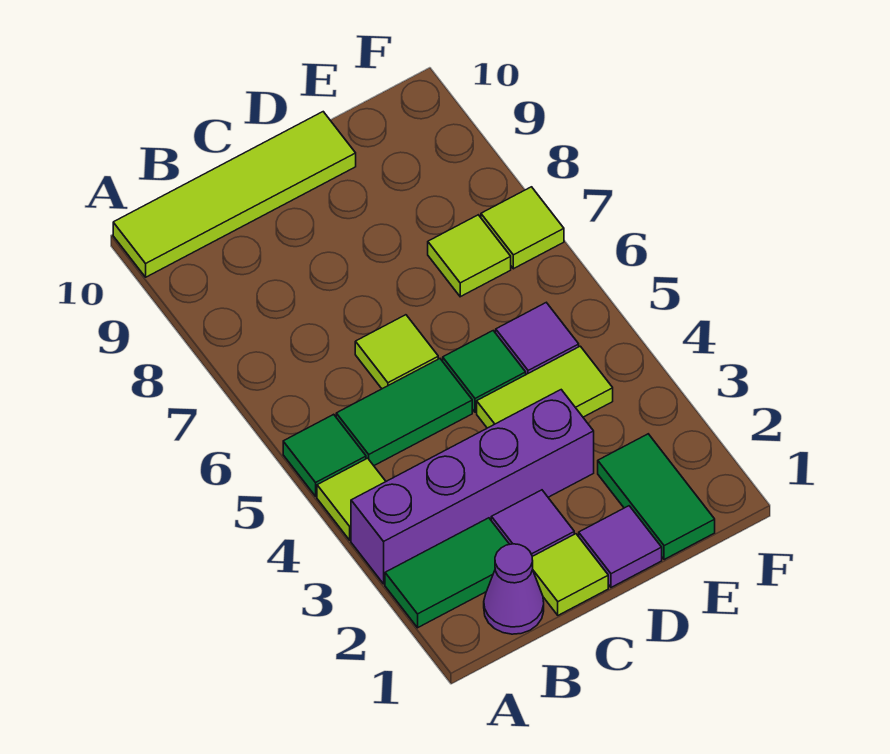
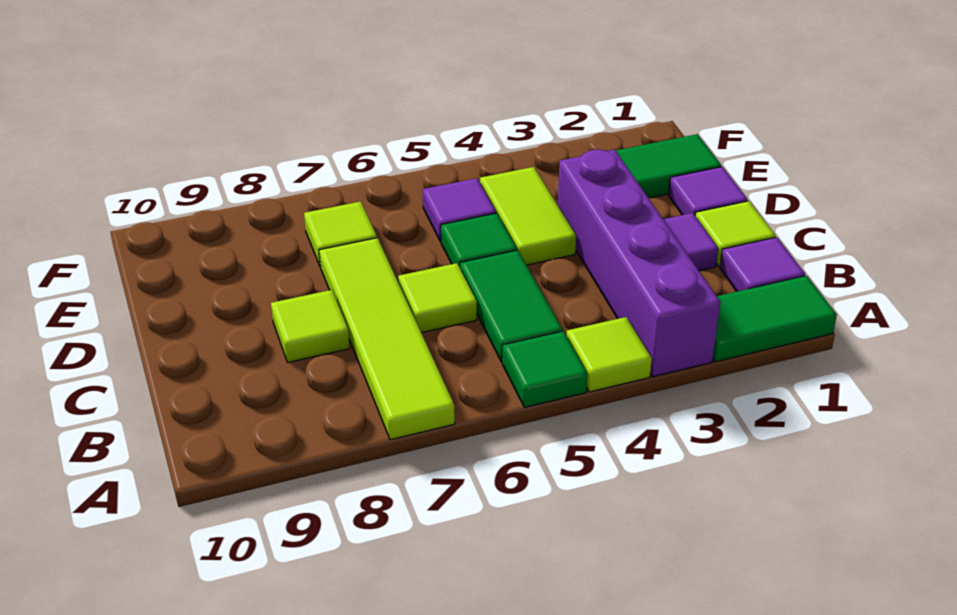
green 1x2 tile [385,518,509,628] -> green 1x2 tile turned to [713,276,837,362]
lime 1x4 tile [113,112,356,277] -> lime 1x4 tile moved to [319,238,455,440]
purple 1x1 cone [484,544,544,634] -> purple 1x1 tile [720,237,805,292]
lime 1x1 tile [481,187,564,269] -> lime 1x1 tile moved to [271,290,350,362]

